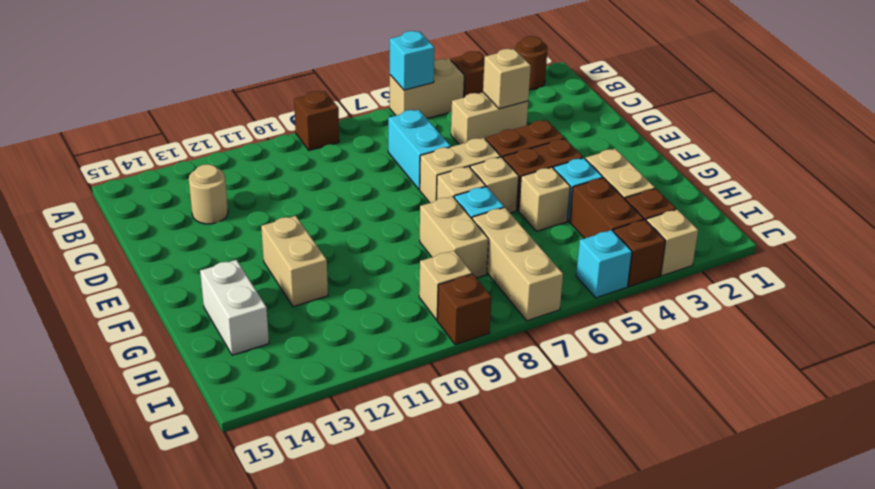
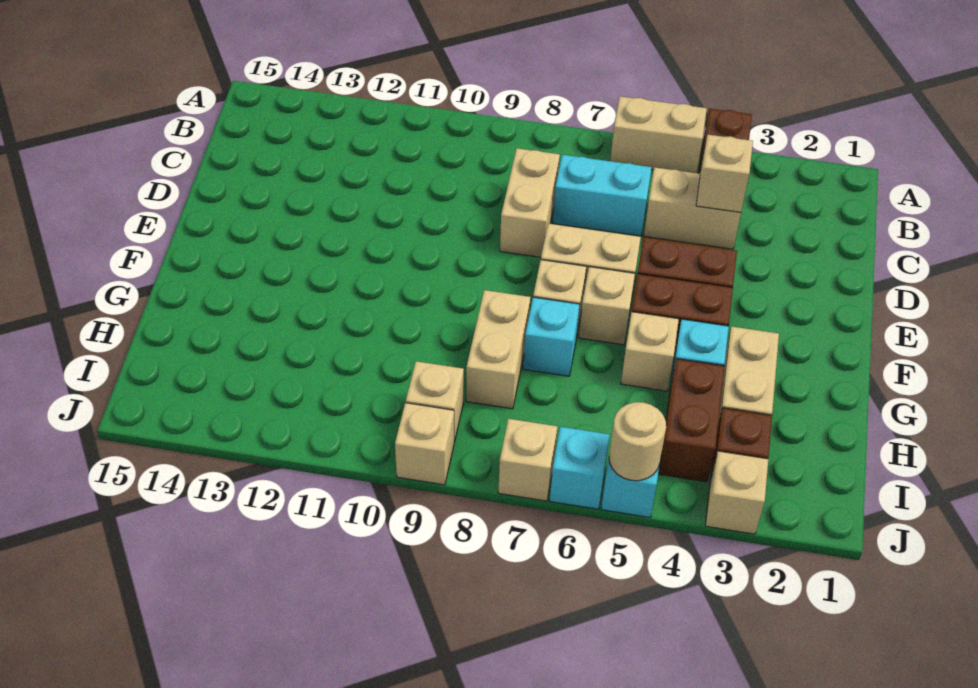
brown 1x1 round brick [516,36,547,90] -> none
cyan 1x1 brick [390,31,434,90] -> cyan 1x1 brick moved to [550,427,610,509]
brown 1x1 brick [294,91,339,150] -> none
cyan 1x2 brick [388,110,451,190] -> cyan 1x2 brick turned to [553,155,652,236]
tan 1x1 round brick [189,164,228,224] -> tan 1x1 round brick moved to [609,402,666,481]
tan 1x2 brick [261,216,328,307] -> tan 1x2 brick moved to [500,148,560,257]
white 1x2 brick [200,260,269,355] -> none
tan 1x3 brick [472,207,563,321] -> tan 1x1 brick [498,419,557,501]
brown 1x1 brick [613,220,665,287] -> none
brown 1x1 brick [437,274,492,345] -> tan 1x1 brick [395,403,454,485]

